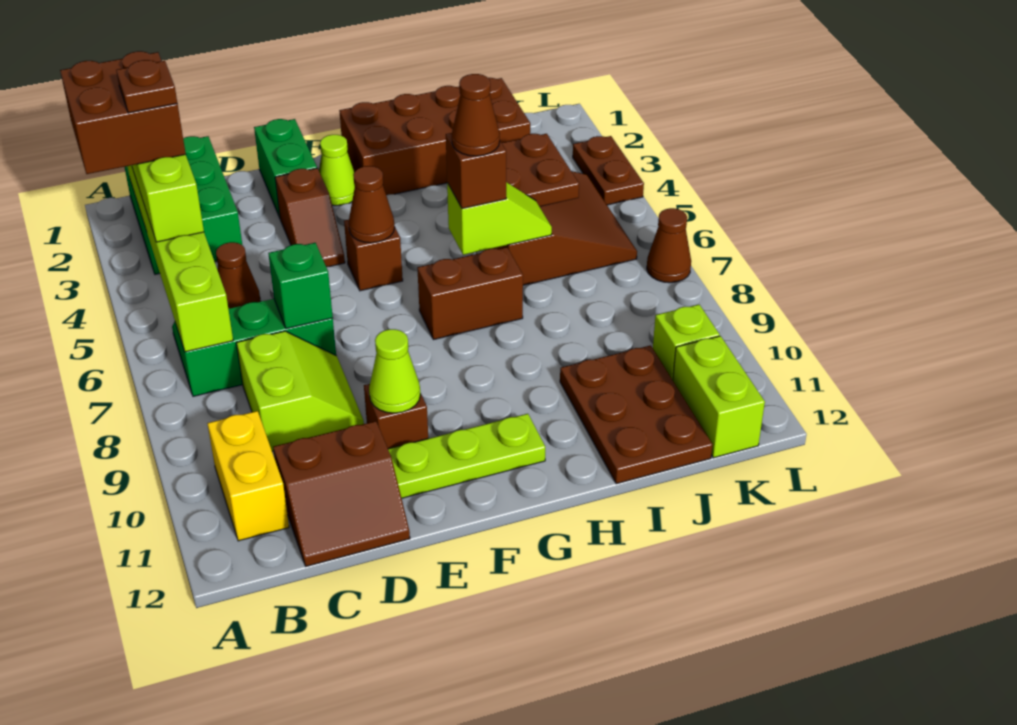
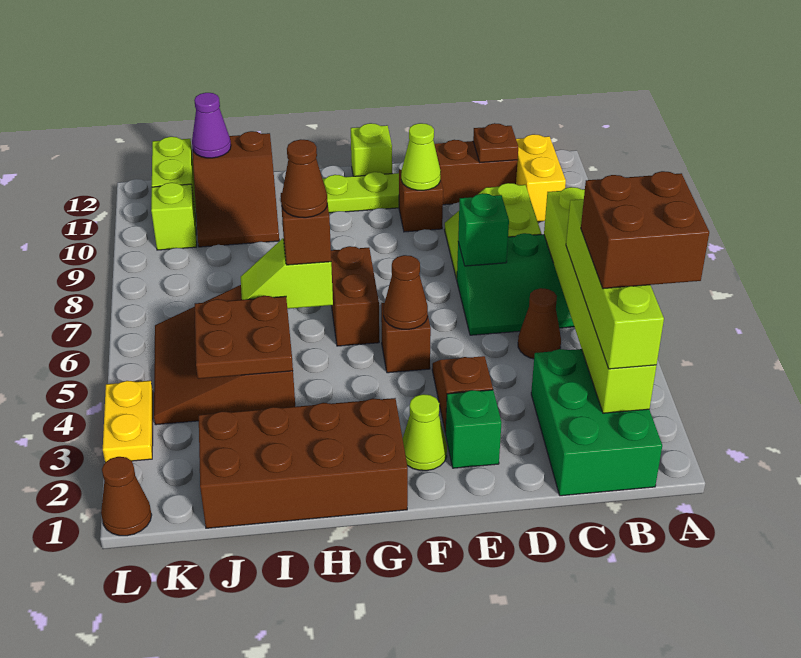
brown 1x1 plate [116,60,177,113] -> brown 1x1 plate moved to [473,123,518,162]
green 1x2 brick [254,119,317,218] -> green 1x1 brick [446,390,501,468]
none -> lime 1x1 brick [351,123,392,176]
brown 1x2 brick [417,247,523,340] -> brown 1x2 brick turned to [331,246,379,346]
brown 2x3 plate [560,345,713,484] -> brown 2x3 slope [193,131,279,247]
none -> purple 1x1 cone [192,93,231,158]
brown 1x2 plate [573,136,644,205] -> yellow 1x2 plate [103,381,153,462]
brown 1x1 cone [647,208,691,283] -> brown 1x1 cone moved to [101,457,152,536]

